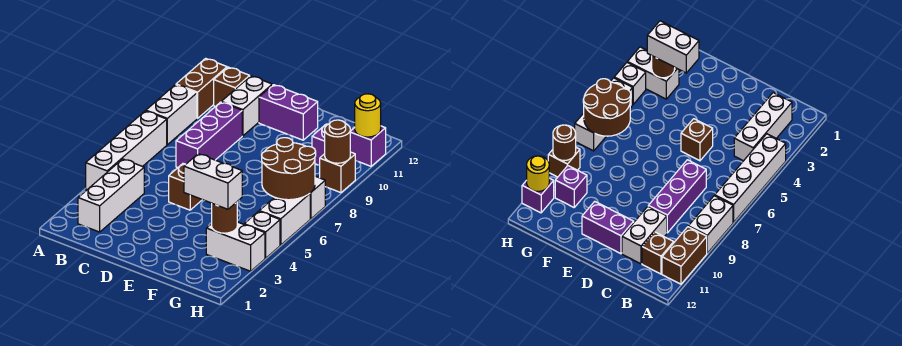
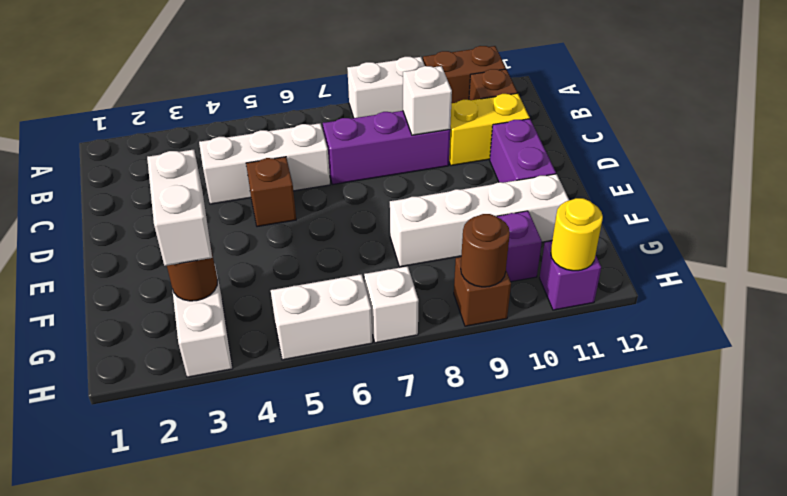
white 1x4 brick [86,111,167,189] -> white 1x4 brick moved to [390,174,569,267]
white 1x3 brick [78,159,144,232] -> white 1x3 brick moved to [199,123,330,204]
white 1x2 brick [222,76,272,136] -> yellow 1x2 brick [449,93,530,166]
brown 2x2 round brick [262,138,316,200] -> none
white 1x1 brick [244,211,280,258] -> white 1x1 brick moved to [403,66,452,135]

